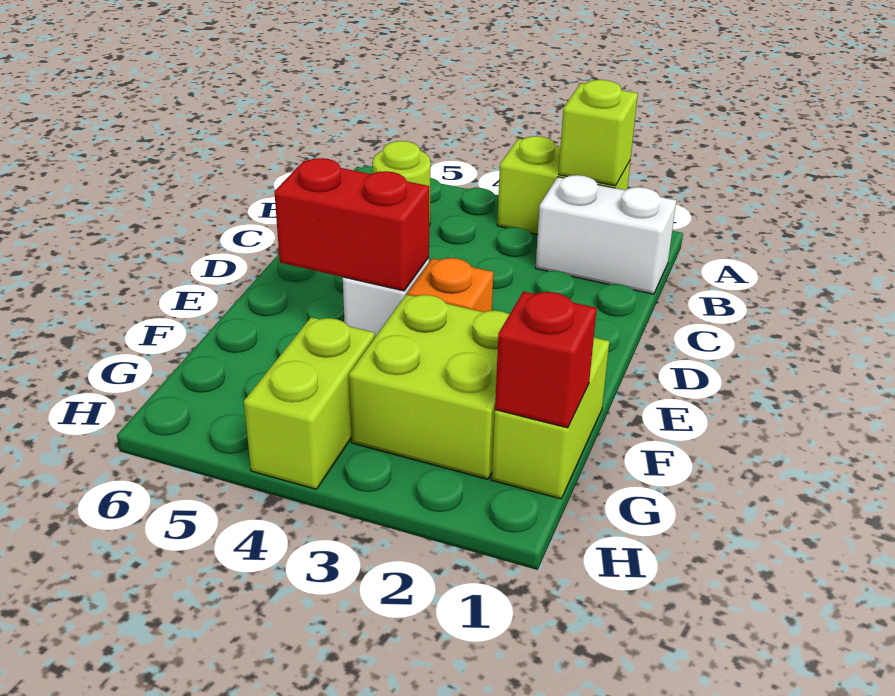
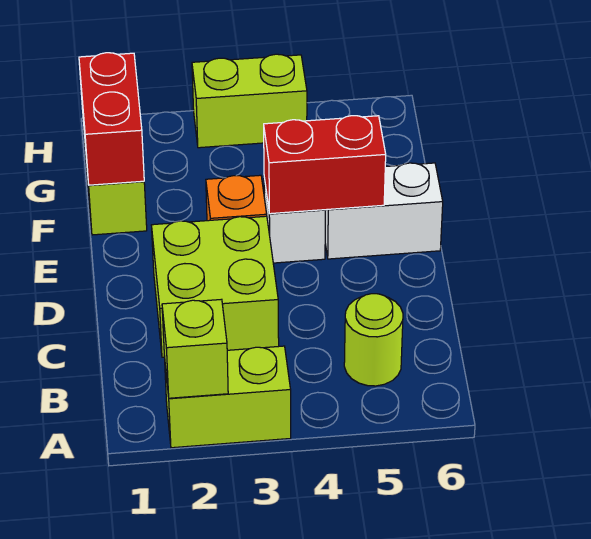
white 1x2 brick [536,175,676,294] -> white 1x2 brick moved to [325,163,443,259]
lime 2x2 brick [349,294,510,479] -> lime 2x2 brick moved to [152,216,279,357]
red 1x1 brick [495,292,597,428] -> red 1x2 brick [79,53,144,185]
lime 1x2 brick [244,317,375,489] -> lime 1x2 brick turned to [192,54,307,148]

